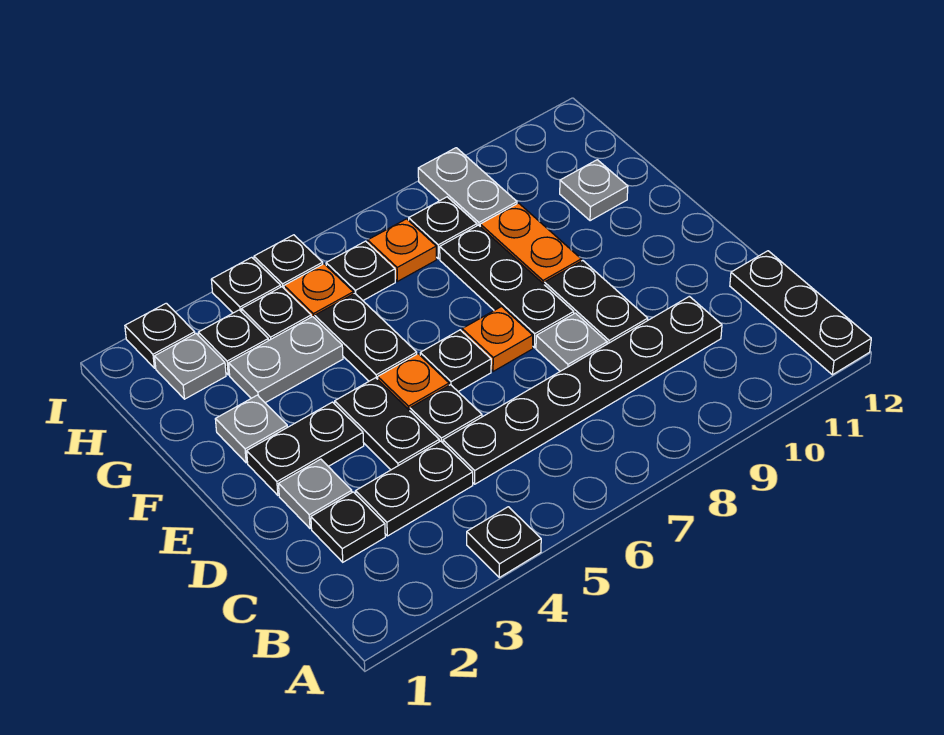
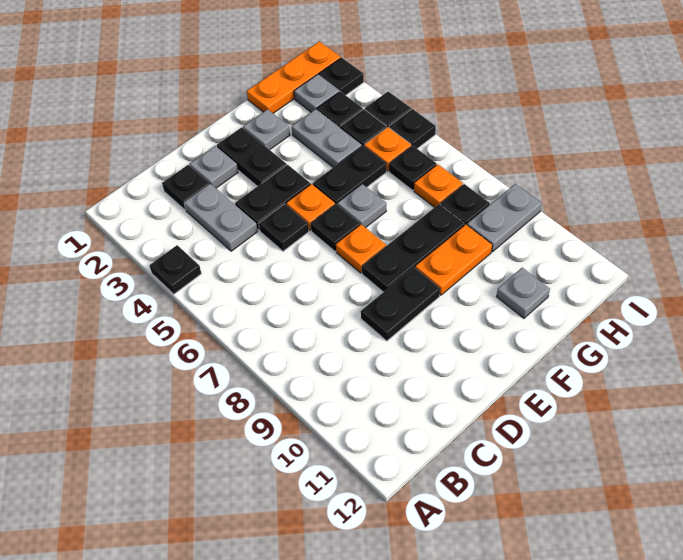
black 1x3 plate [730,251,871,375] -> none
black 1x2 plate [356,441,473,536] -> grey 1x2 plate [184,184,258,251]
black 1x6 plate [443,296,722,484] -> none
grey 1x1 plate [536,313,607,371] -> grey 1x1 plate moved to [337,184,386,228]
none -> orange 1x3 plate [247,41,341,113]

